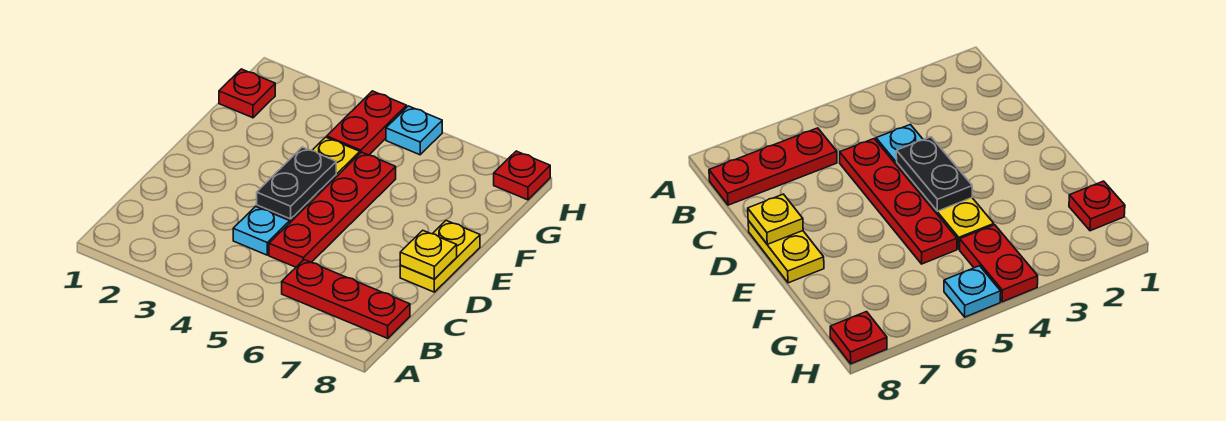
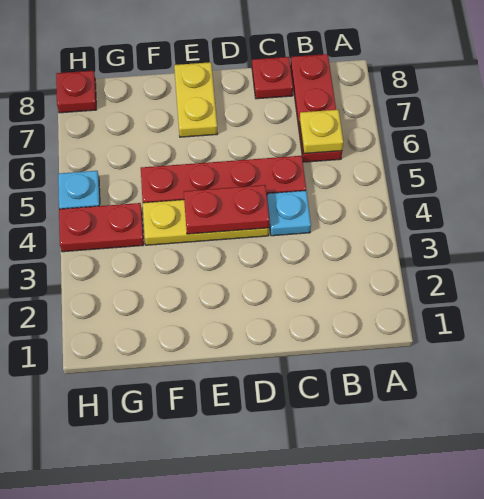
black 1x2 plate [257,147,336,219] -> red 1x2 plate [184,185,269,234]
yellow 1x2 plate [400,221,480,292] -> yellow 1x2 plate turned to [174,62,217,137]
yellow 1x1 plate [400,230,457,279] -> yellow 1x1 plate moved to [300,110,343,153]
red 1x1 plate [219,69,275,118] -> red 1x1 plate moved to [252,57,293,99]

